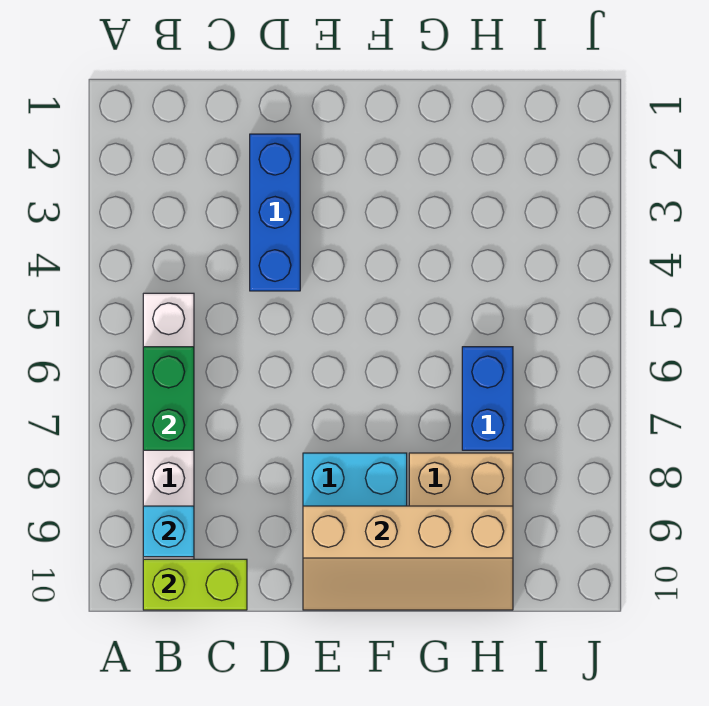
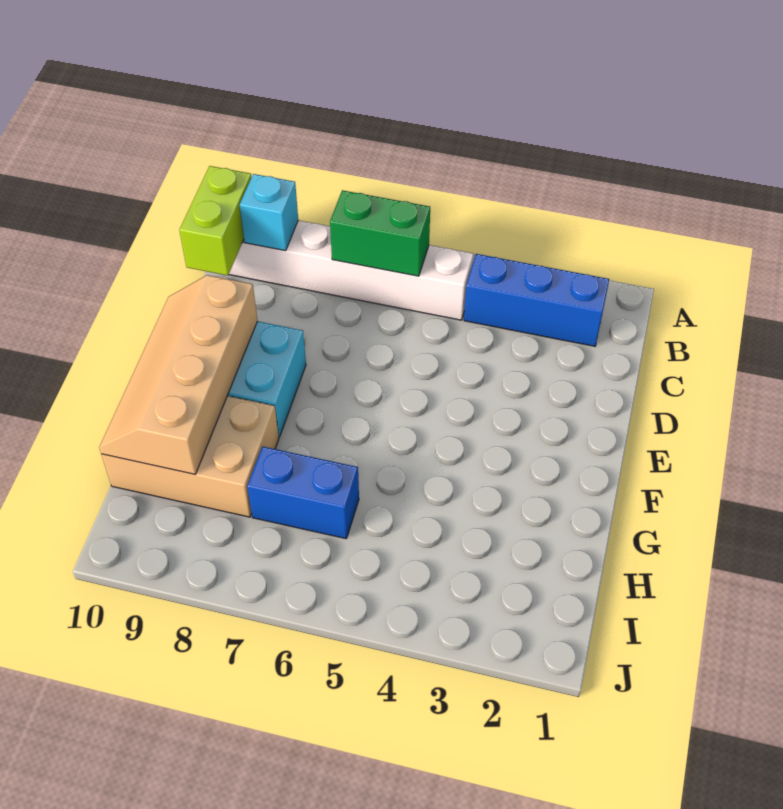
blue 1x3 brick [250,134,300,291] -> blue 1x3 brick moved to [464,254,609,346]

